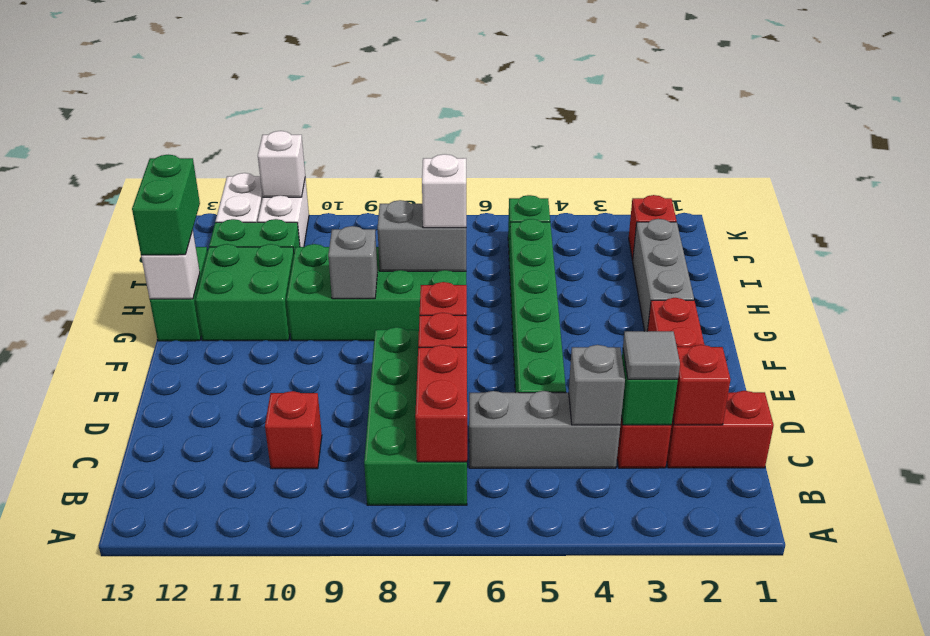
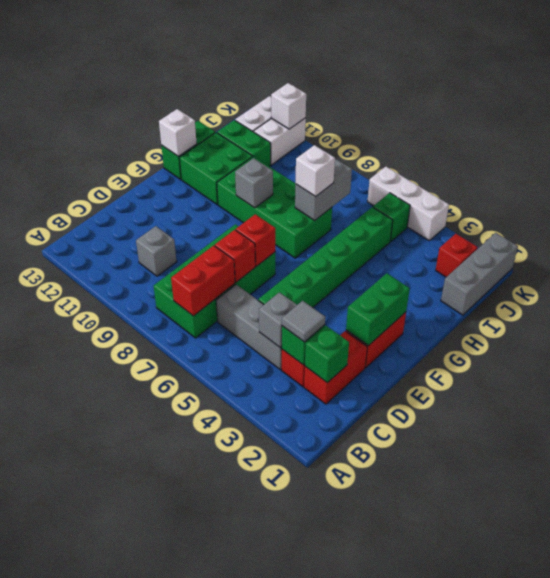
red 1x2 brick [667,391,774,468] -> red 1x2 brick turned to [304,331,367,404]
red 1x1 brick [673,345,730,425] -> green 1x1 brick [305,326,349,383]
red 1x1 brick [265,391,322,469] -> grey 1x1 brick [136,226,177,276]
grey 1x3 brick [632,219,694,331] -> grey 1x3 brick moved to [441,233,518,315]
green 1x2 brick [132,155,200,255] -> green 1x2 brick moved to [346,273,410,346]
grey 1x2 brick [378,200,466,271] -> grey 1x2 brick turned to [295,159,352,221]
none -> white 1x3 brick [367,167,449,240]

